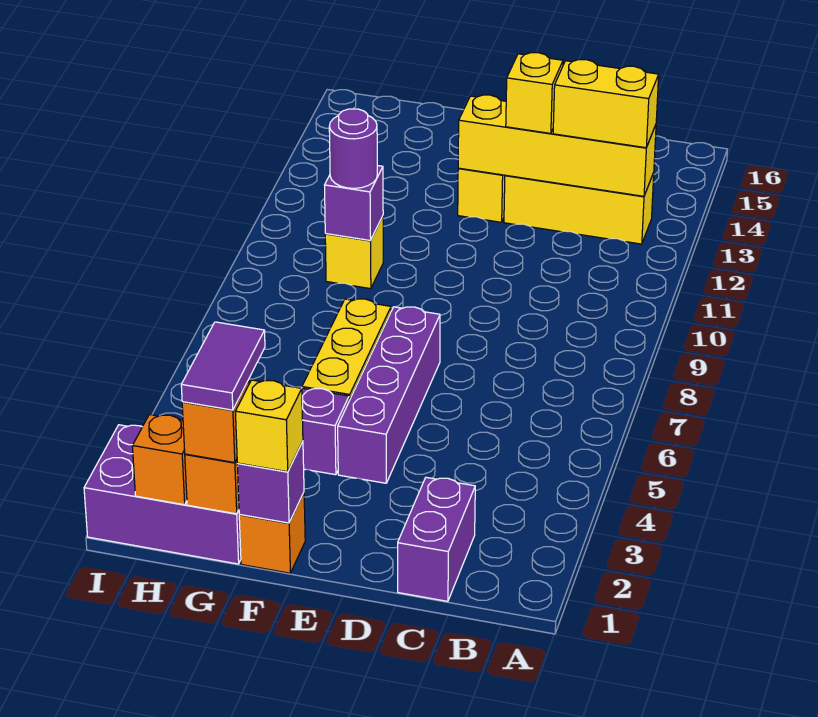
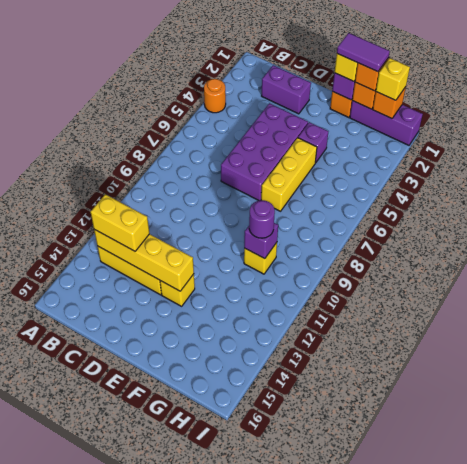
none -> orange 1x1 round brick [204,79,226,113]
purple 1x2 brick [398,477,475,601] -> purple 1x2 brick turned to [262,65,311,114]
yellow 1x1 brick [506,53,563,133] -> yellow 1x1 brick moved to [376,58,410,100]
purple 1x4 brick [338,307,440,483] -> purple 2x4 brick [221,103,308,201]
purple 2x3 brick [84,425,241,564] -> purple 1x3 brick [350,101,423,145]
purple 1x2 tile [181,322,265,410] -> purple 1x2 tile turned to [337,33,390,72]

